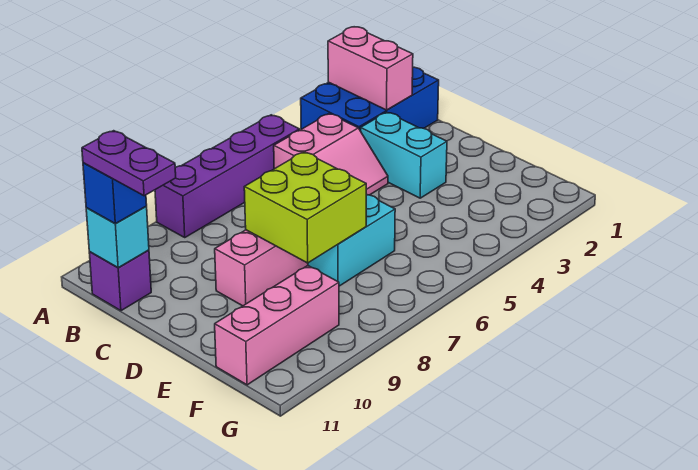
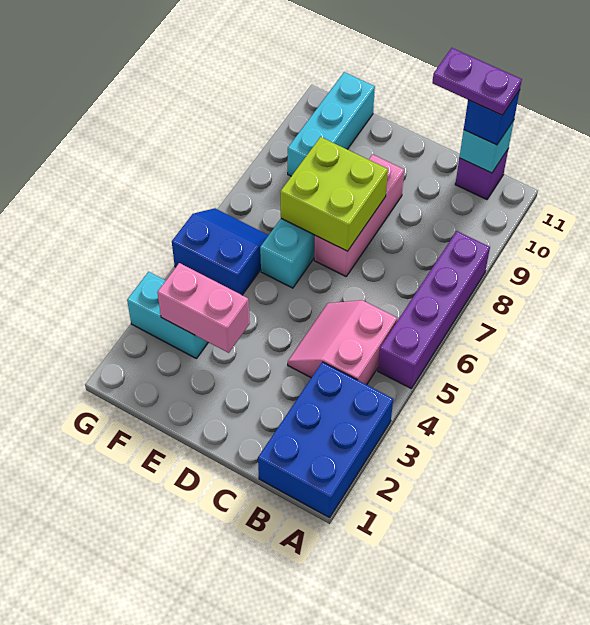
pink 1x2 brick [328,27,413,110] -> pink 1x2 brick moved to [157,263,250,353]
cyan 1x2 brick [361,112,447,198] -> cyan 1x2 brick moved to [127,272,208,358]
none -> blue 2x2 slope [172,208,269,295]
pink 1x3 brick [215,266,339,385] -> cyan 1x3 brick [288,72,375,176]

